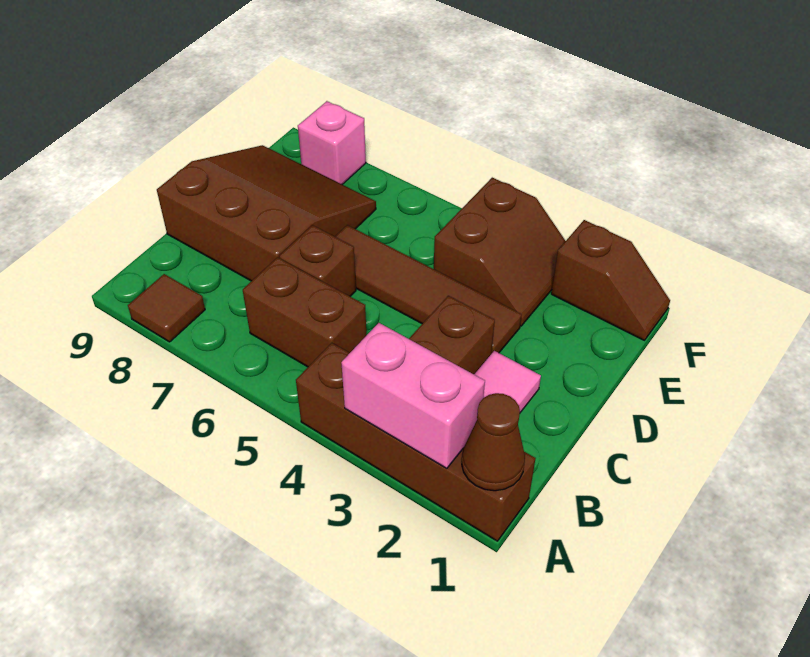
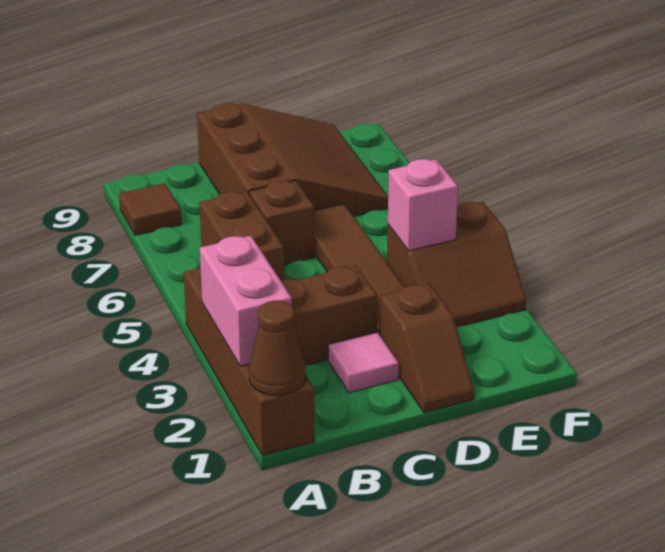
brown 1x2 slope [551,220,670,340] -> brown 1x2 slope moved to [380,284,474,413]
pink 1x1 brick [298,101,366,184] -> pink 1x1 brick moved to [388,159,458,251]

